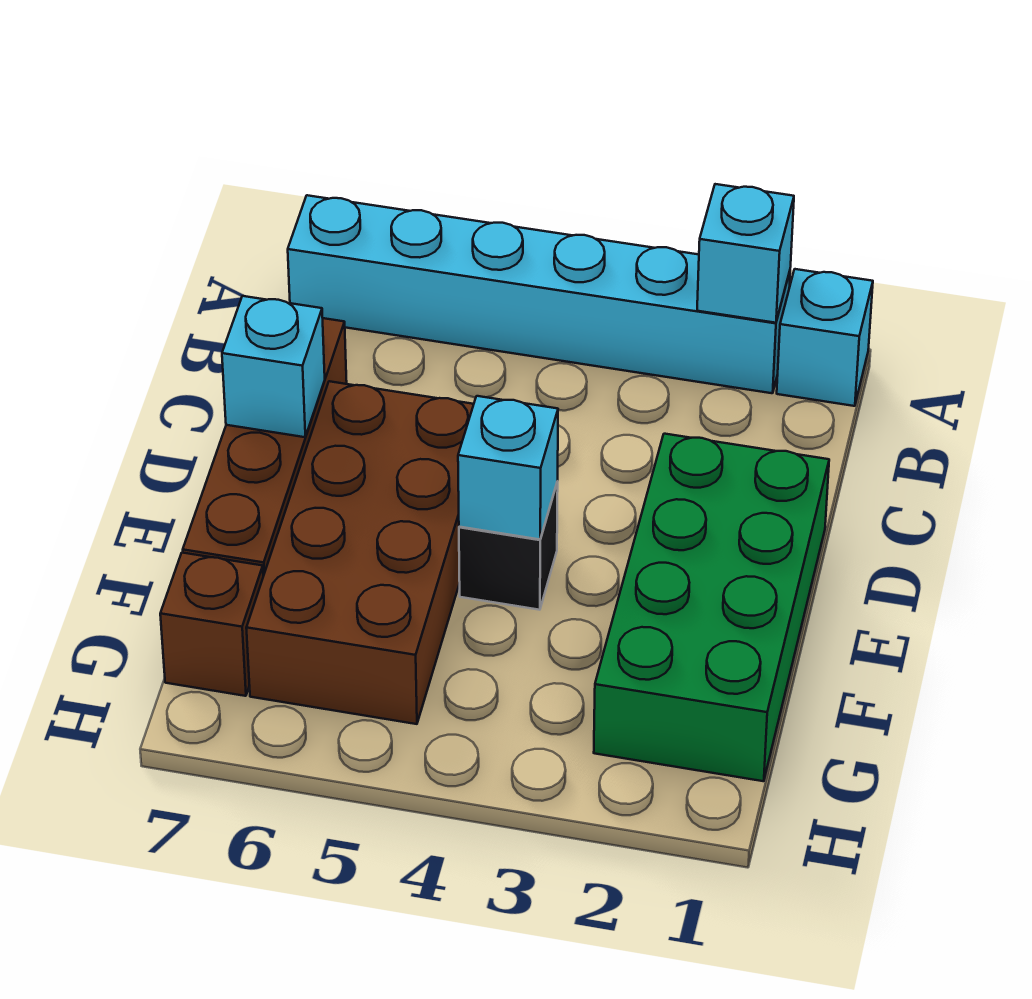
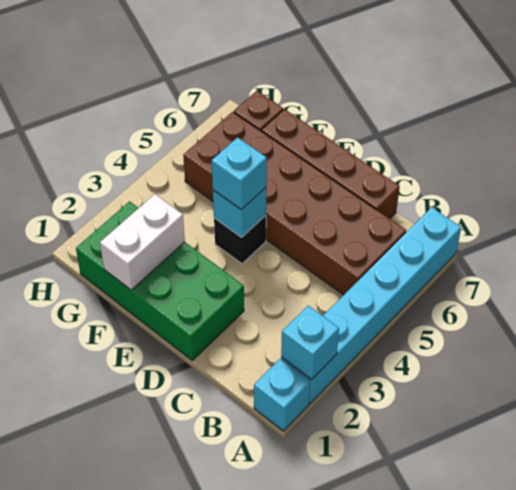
brown 2x4 brick [246,381,474,724] -> brown 2x6 brick [183,112,406,295]
cyan 1x1 brick [222,296,325,437] -> cyan 1x1 brick moved to [212,137,267,210]
none -> white 1x2 brick [100,194,185,290]

